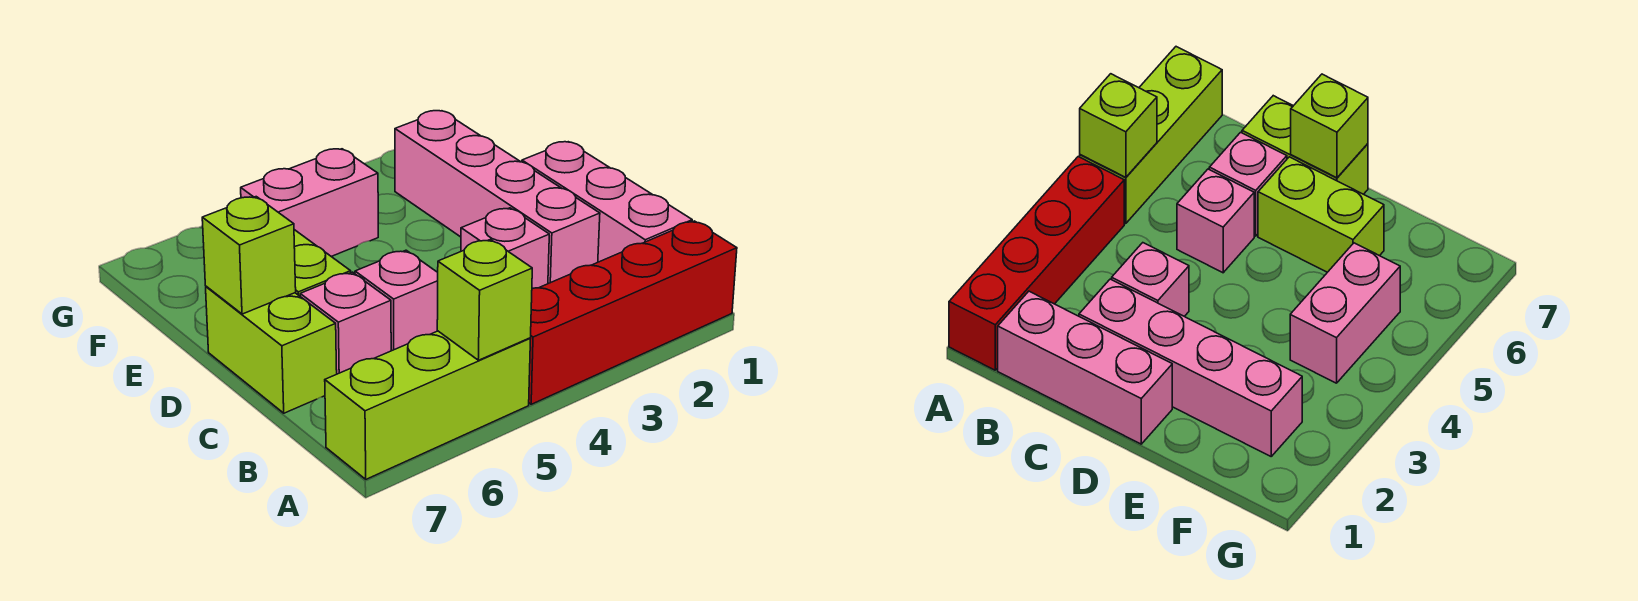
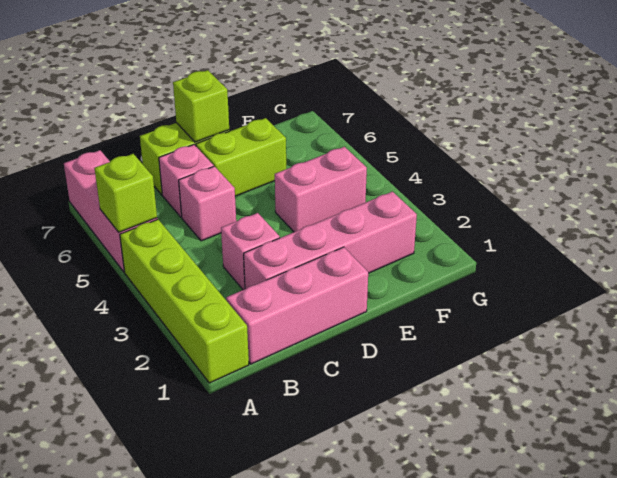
red 1x4 brick [529,221,737,404] -> lime 1x4 brick [120,219,249,383]
lime 1x3 brick [325,331,531,479] -> pink 1x3 brick [64,150,157,272]
pink 1x2 brick [241,149,378,257] -> pink 1x2 brick turned to [275,147,367,232]

